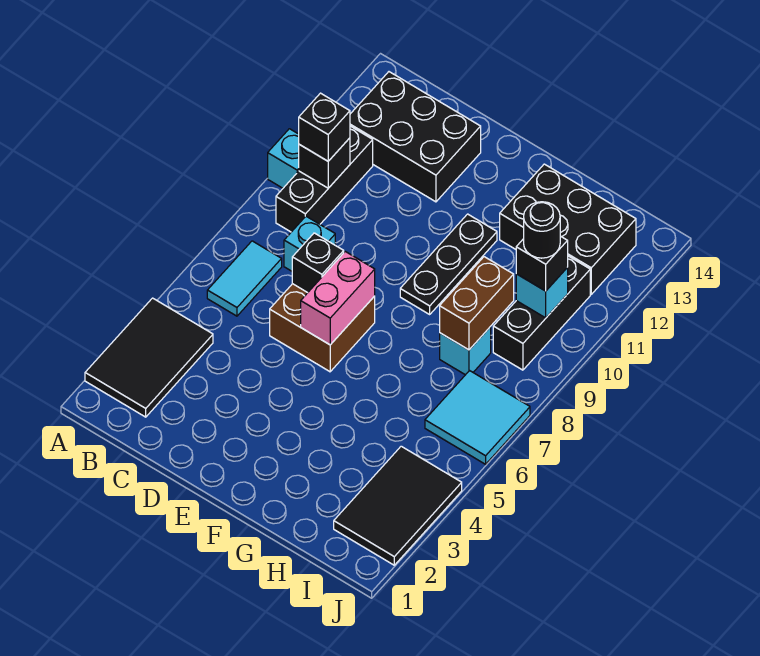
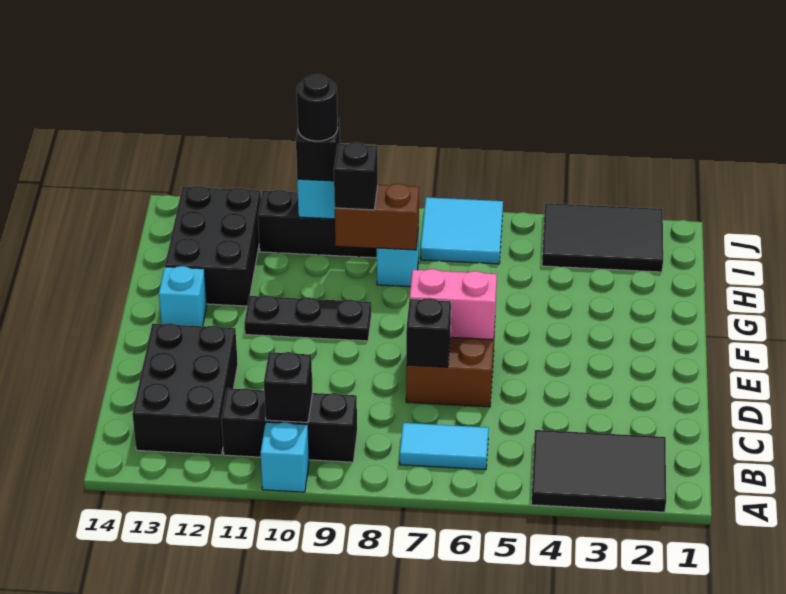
black 1x1 brick [299,93,350,161] -> black 1x1 brick moved to [334,142,378,210]
cyan 1x1 brick [284,216,335,271] -> cyan 1x1 brick moved to [159,266,207,326]

